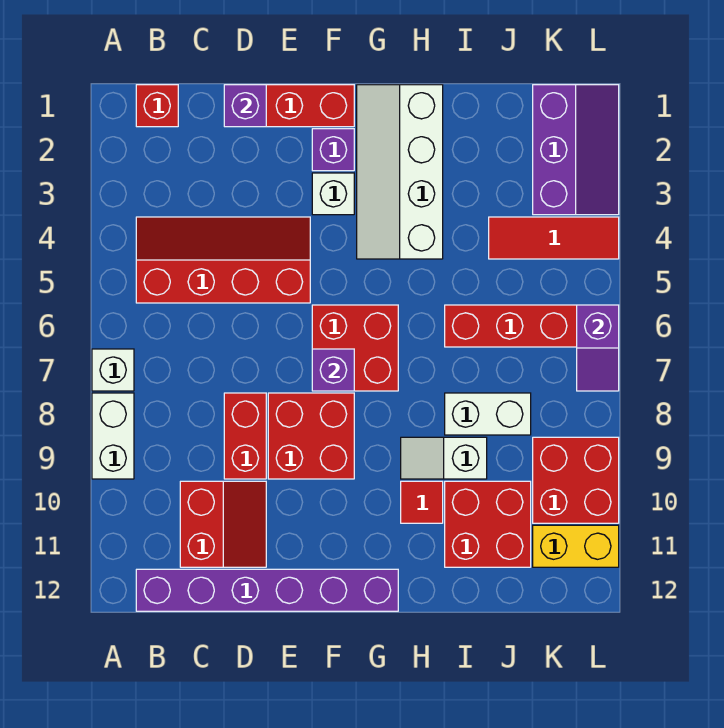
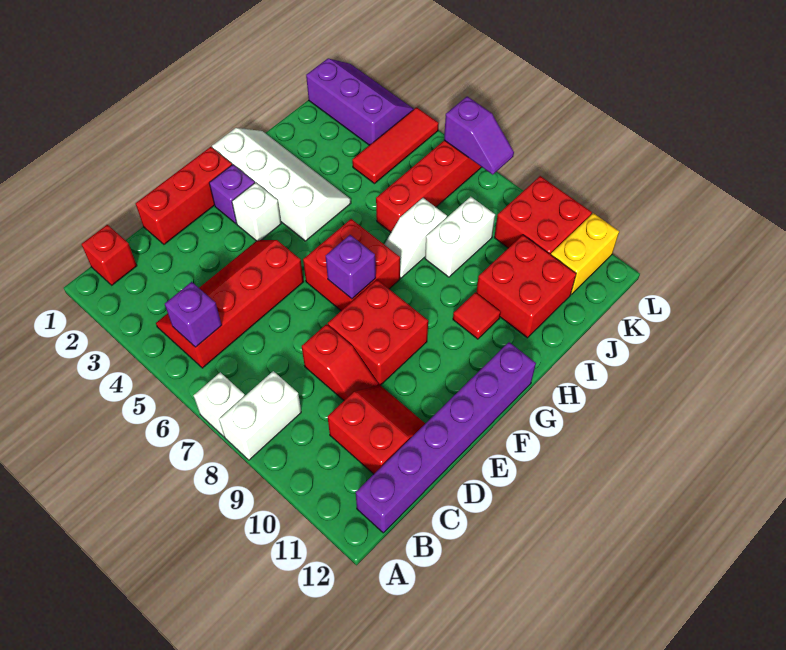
white 1x2 brick [92,393,134,479] -> white 1x2 brick turned to [219,371,301,460]
purple 1x1 brick [224,85,266,127] -> purple 1x1 brick moved to [165,282,222,347]
red 1x2 brick [224,393,266,479] -> red 1x2 slope [302,324,378,400]
white 2x4 slope [357,85,443,259] -> white 2x4 slope turned to [212,128,351,241]
white 1x2 slope [401,437,487,479] -> white 1x2 slope moved to [384,198,447,278]

